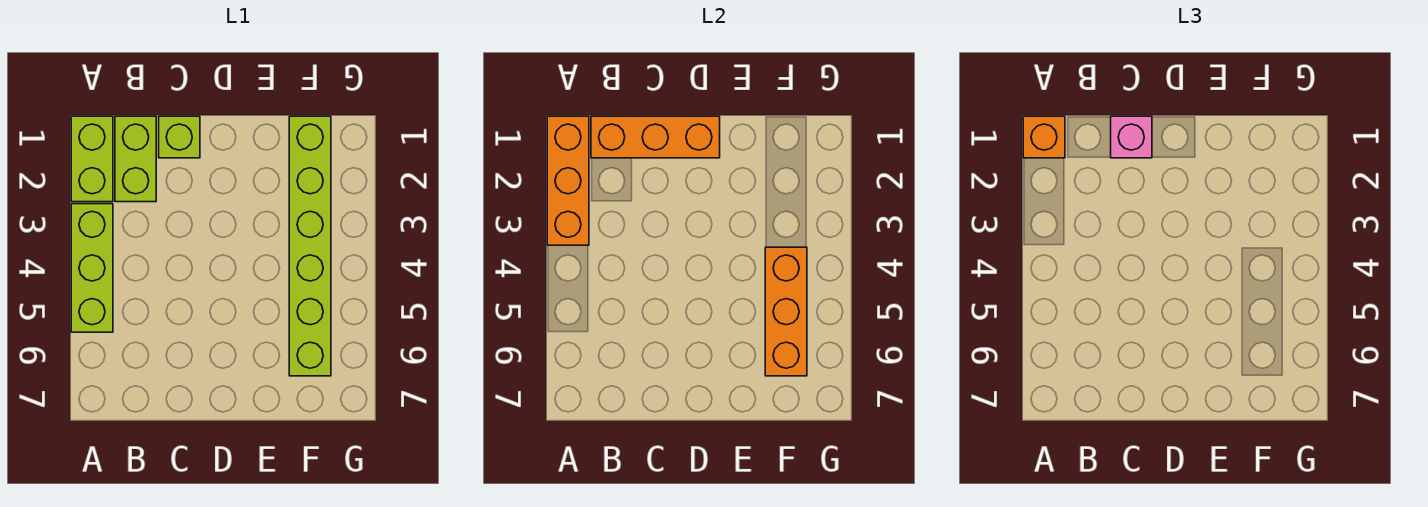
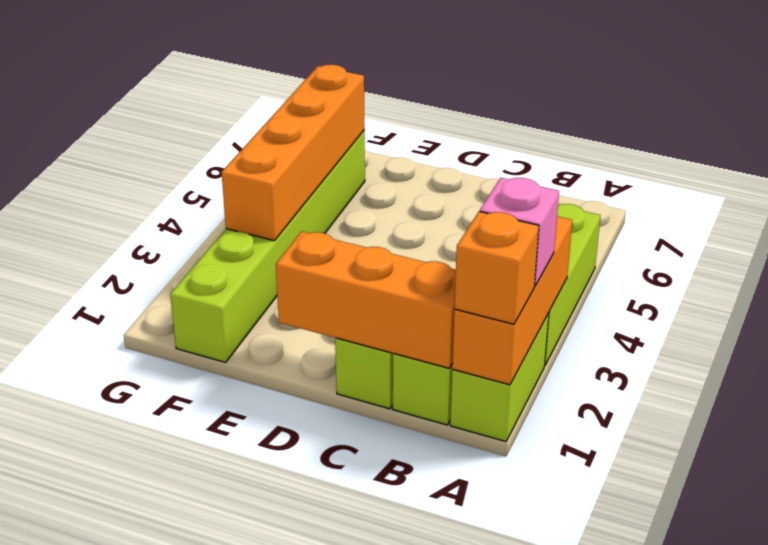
pink 1x1 brick [1111,116,1152,158] -> pink 1x1 brick moved to [480,178,559,286]
orange 1x3 brick [765,247,807,376] -> orange 1x4 brick [221,65,365,241]

